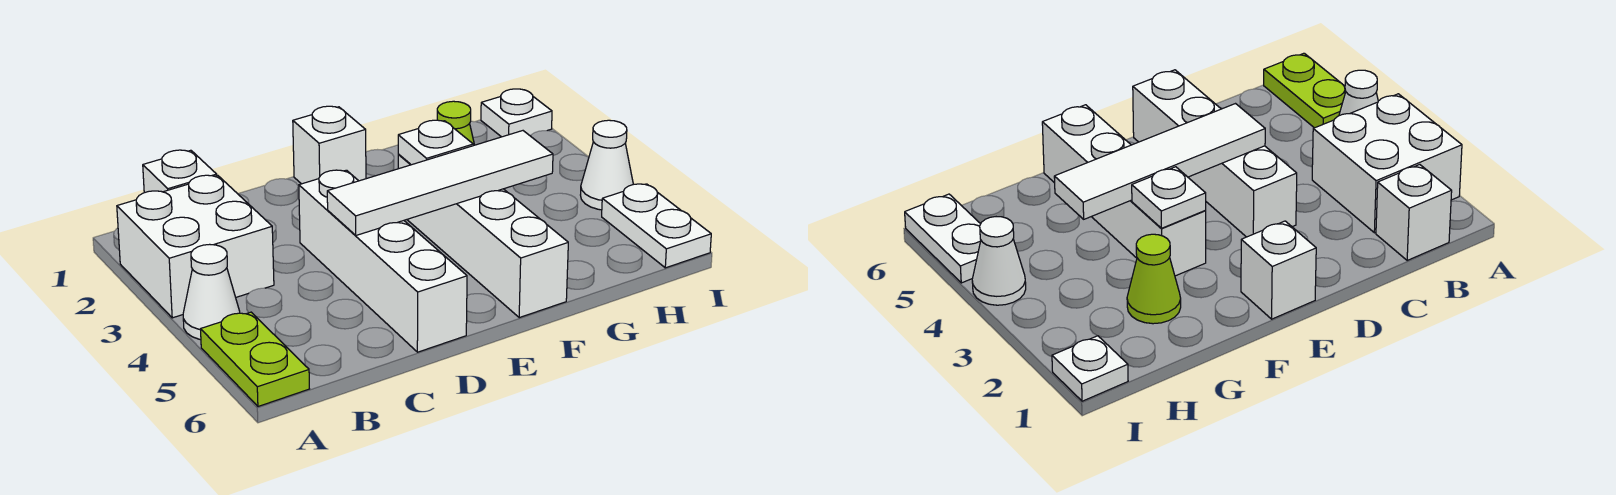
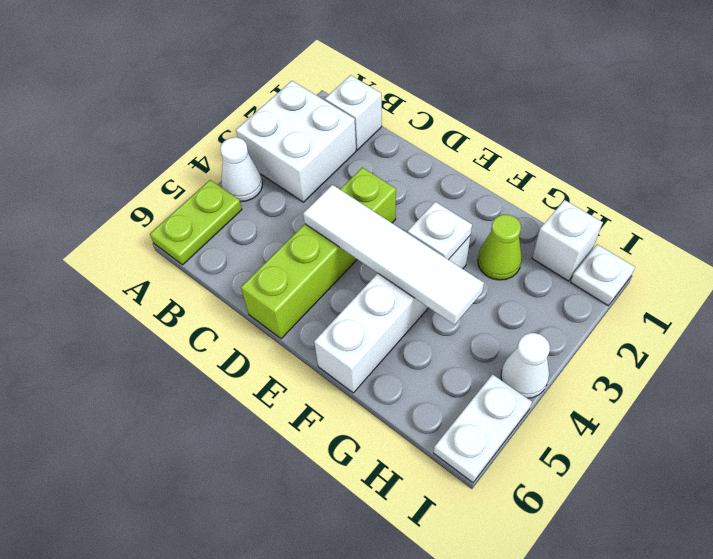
white 1x4 brick [299,170,467,352] -> lime 1x4 brick [241,167,396,339]
white 1x1 brick [293,106,366,184] -> white 1x1 brick moved to [532,200,603,281]

